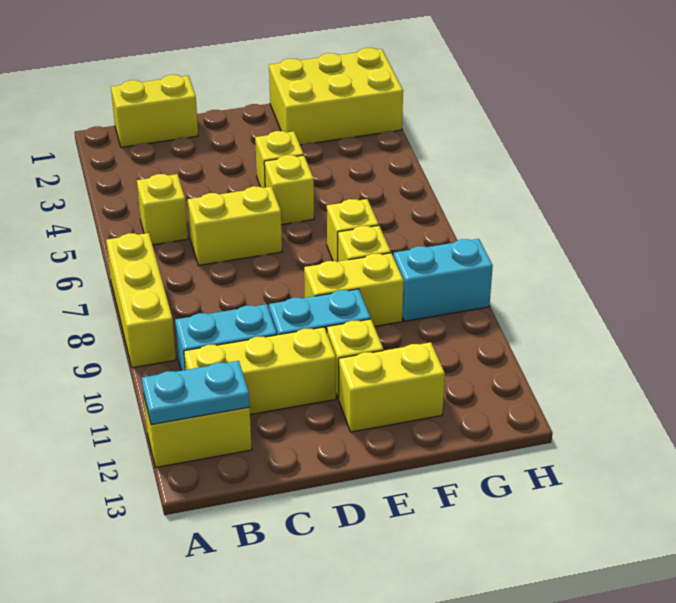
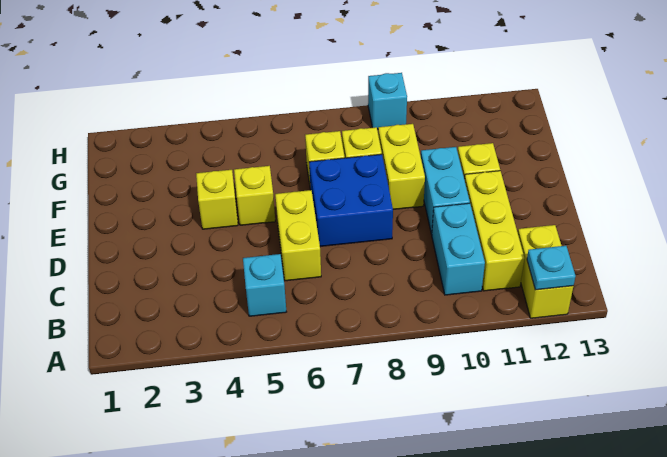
yellow 1x3 brick [106,233,176,368] -> none
cyan 1x2 plate [142,361,250,425] -> cyan 1x1 plate [527,246,576,290]
yellow 1x2 brick [111,75,198,147] -> none
yellow 1x1 brick [137,174,188,245] -> cyan 1x1 brick [243,254,286,316]
none -> blue 2x2 brick [309,154,393,246]
yellow 1x2 brick [339,342,445,432] -> none
yellow 2x3 brick [269,48,403,145] -> none
cyan 1x2 brick [394,239,493,321] -> cyan 1x1 brick [368,73,407,129]

